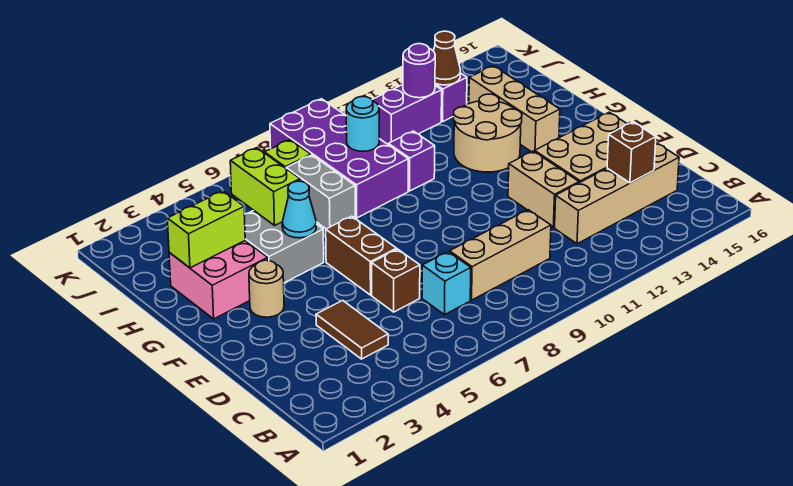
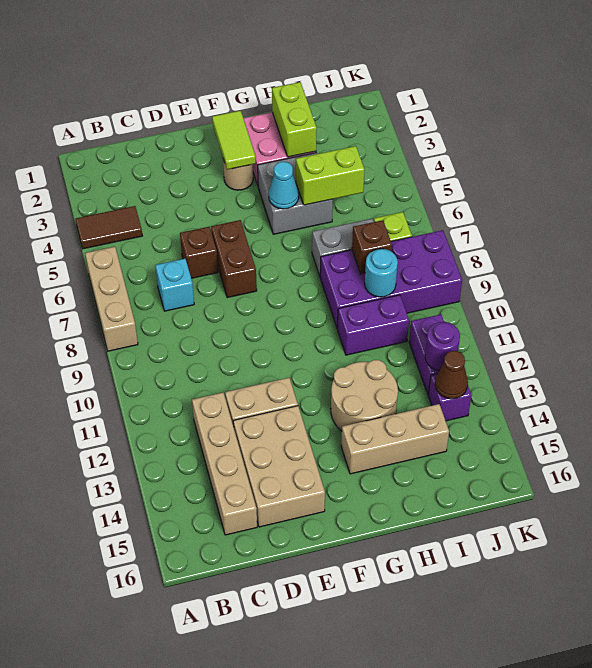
brown 1x2 tile [316,300,388,359] -> brown 1x2 tile moved to [76,206,142,249]
tan 1x3 brick [450,210,551,300] -> tan 1x3 brick moved to [85,247,138,351]
brown 1x1 brick [607,122,656,183] -> brown 1x1 brick moved to [352,220,392,274]
brown 1x2 brick [326,216,397,295] -> brown 1x2 brick turned to [211,220,257,298]
none -> lime 1x2 tile [212,111,256,170]
purple 1x1 brick [388,131,435,191] -> purple 1x2 brick [338,295,409,355]

